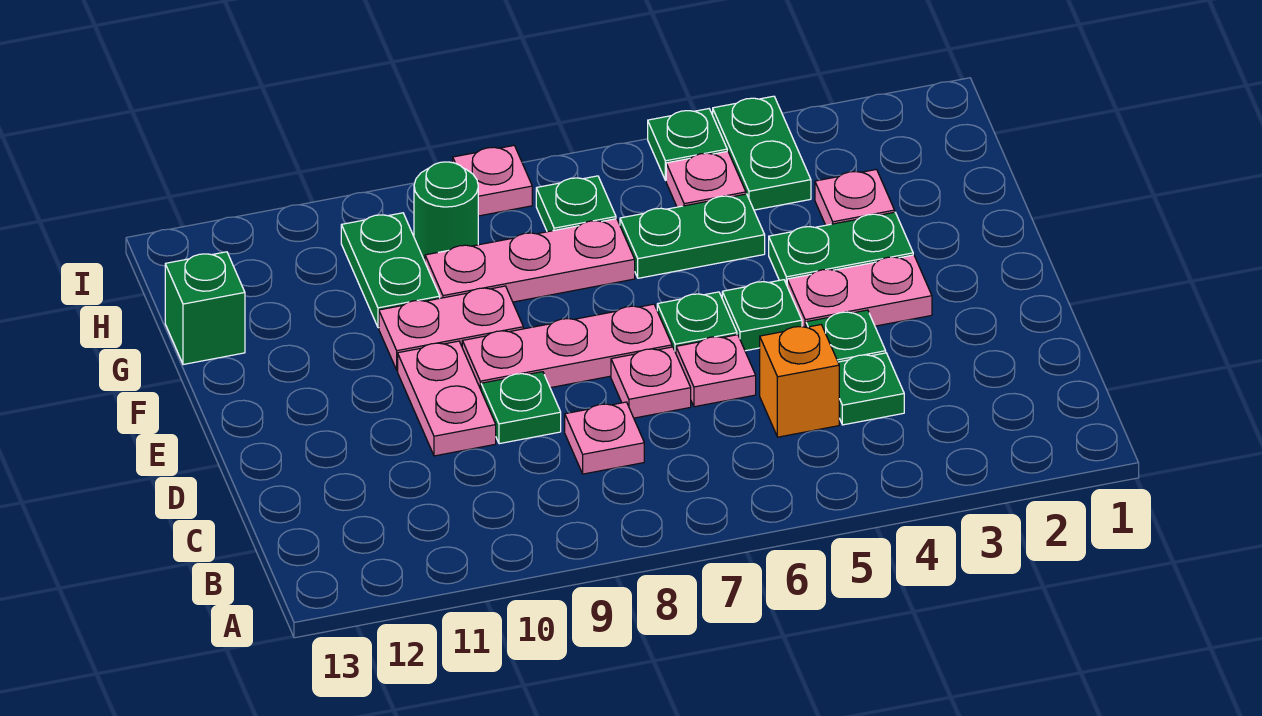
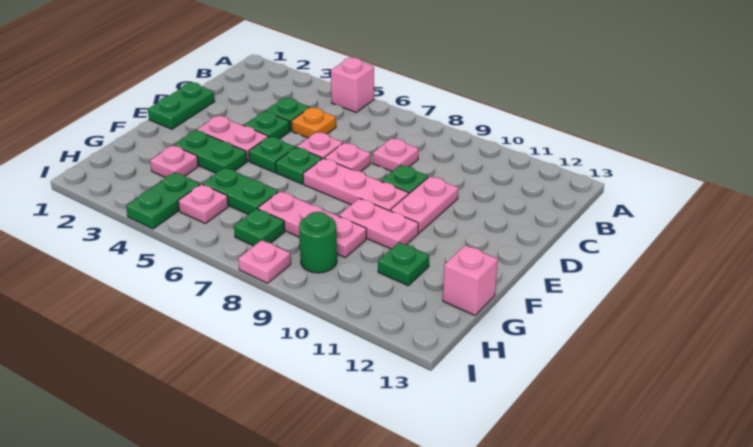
none -> pink 1x1 brick [331,57,374,112]
orange 1x1 brick [760,325,839,437] -> orange 1x1 plate [291,107,336,138]
green 1x2 plate [341,213,440,328] -> green 1x2 plate moved to [148,82,215,129]
green 1x1 brick [165,252,245,365] -> pink 1x1 brick [443,245,498,315]
green 1x1 plate [648,109,727,180] -> green 1x1 plate moved to [378,242,429,286]

